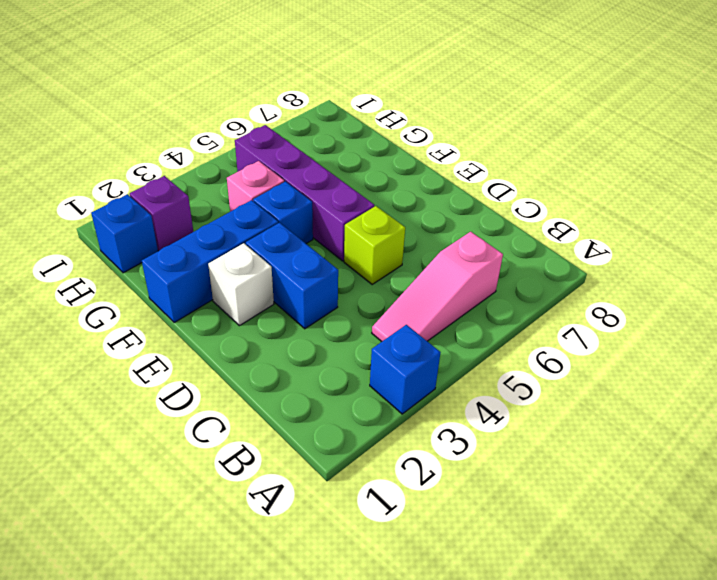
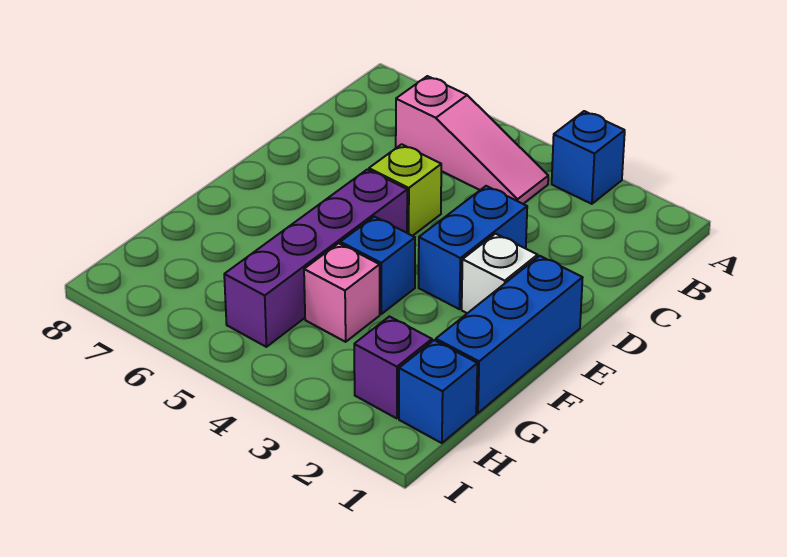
blue 1x3 brick [142,200,278,322] -> blue 1x3 brick turned to [436,256,583,413]

